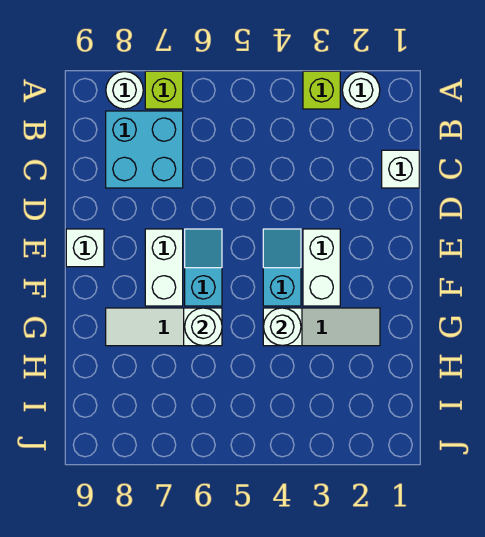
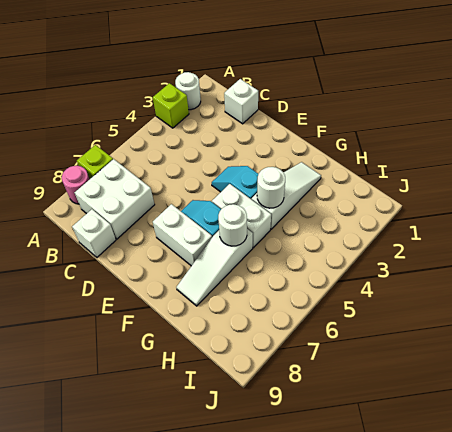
white 1x1 round brick [106,72,143,109] -> pink 1x1 round brick [62,166,90,204]
cyan 2x2 brick [106,111,183,188] -> white 2x2 brick [74,159,155,239]
white 1x2 brick [303,229,340,306] -> white 1x2 brick moved to [212,184,271,248]
white 1x1 brick [66,229,104,267] -> white 1x1 brick moved to [72,209,116,257]

